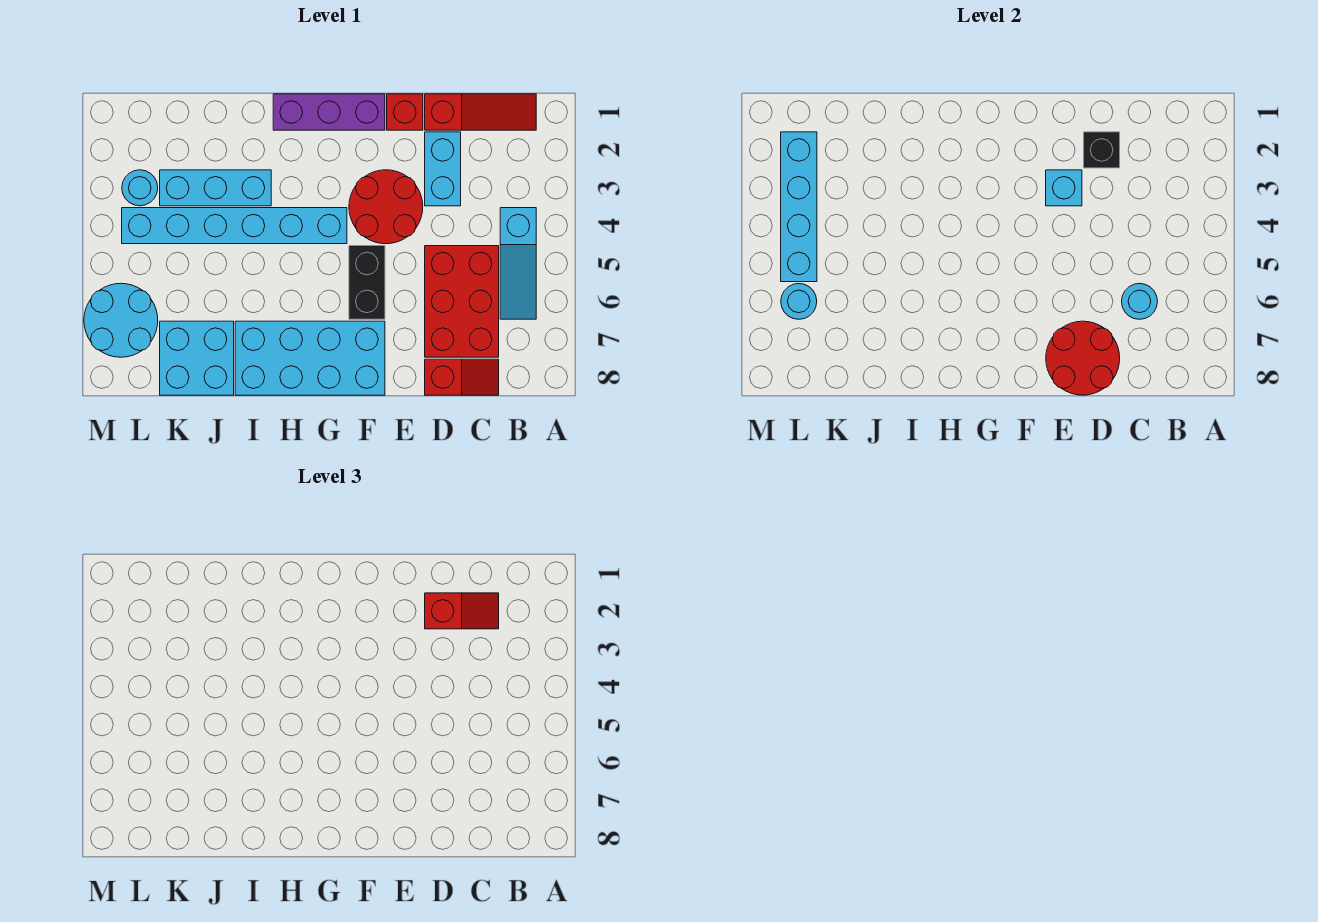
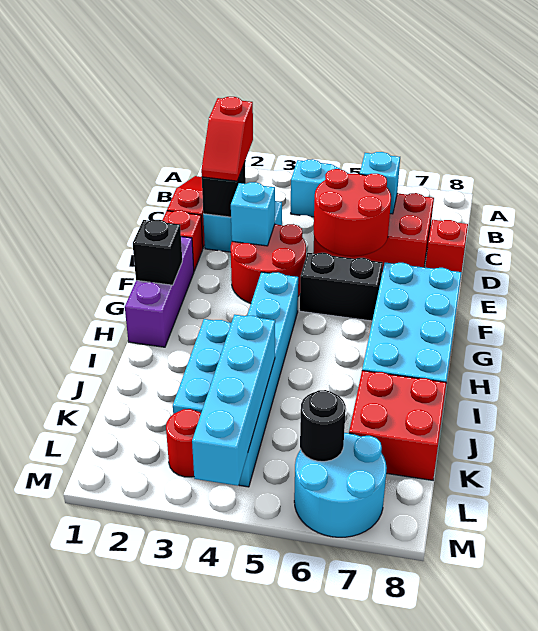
red 1x2 slope [425,593,499,629] -> red 1x2 slope turned to [201,97,253,181]
cyan 1x1 round brick [1122,283,1158,319] -> cyan 1x1 brick [360,152,400,214]
red 2x2 round brick [1046,321,1120,395] -> red 2x2 round brick moved to [314,169,391,256]
none -> black 1x1 brick [133,220,182,285]
cyan 2x2 brick [160,321,234,395] -> red 2x2 brick [349,371,447,480]
cyan 1x4 brick [781,132,817,282] -> cyan 1x4 brick turned to [192,315,275,486]
cyan 1x1 round brick [122,170,158,206] -> red 1x1 round brick [166,409,201,477]
cyan 1x1 round brick [781,284,817,319] -> black 1x1 round brick [300,390,346,462]

